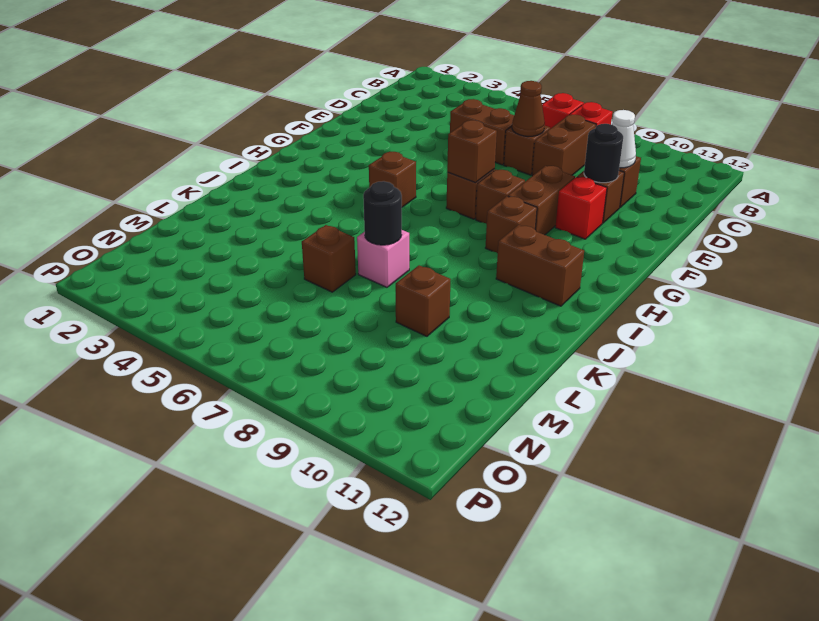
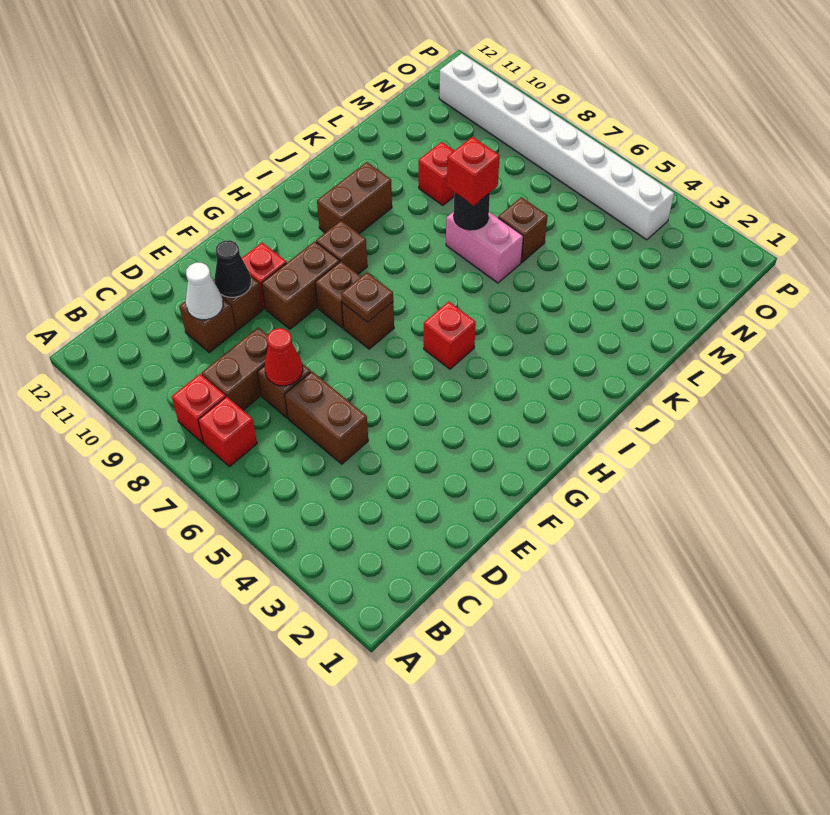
brown 1x1 cone [512,81,545,136] -> red 1x1 cone [265,328,303,386]
black 1x1 round brick [584,124,623,183] -> black 1x1 cone [214,240,251,297]
brown 1x1 brick [447,120,497,183] -> brown 1x1 plate [341,273,393,322]
brown 1x1 brick [369,152,416,207] -> red 1x1 brick [424,302,476,369]
brown 1x2 brick [496,225,584,306] -> brown 1x2 brick turned to [317,162,392,234]
pink 1x1 brick [357,230,409,287] -> pink 1x2 brick [446,211,523,283]
none -> red 1x1 brick [447,137,500,206]
brown 1x1 brick [396,265,451,336] -> red 1x1 brick [419,142,455,205]
none -> white 1x8 brick [439,53,674,240]

